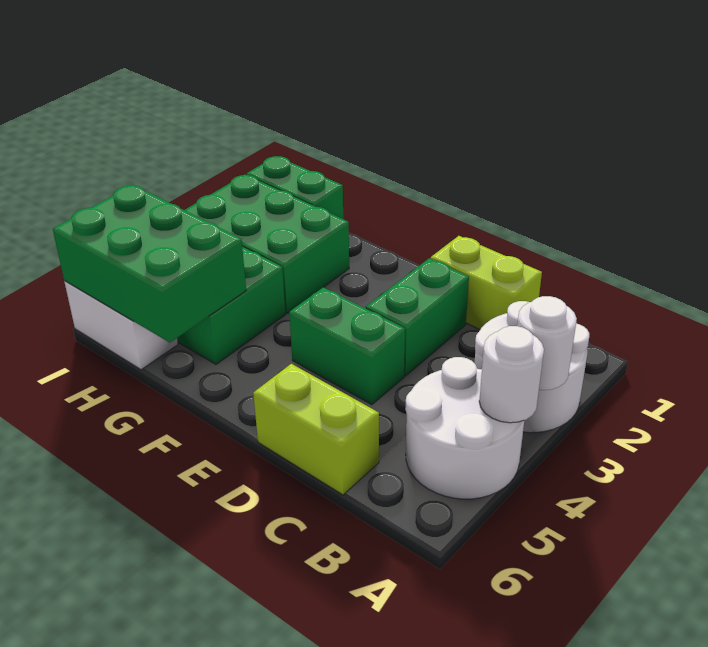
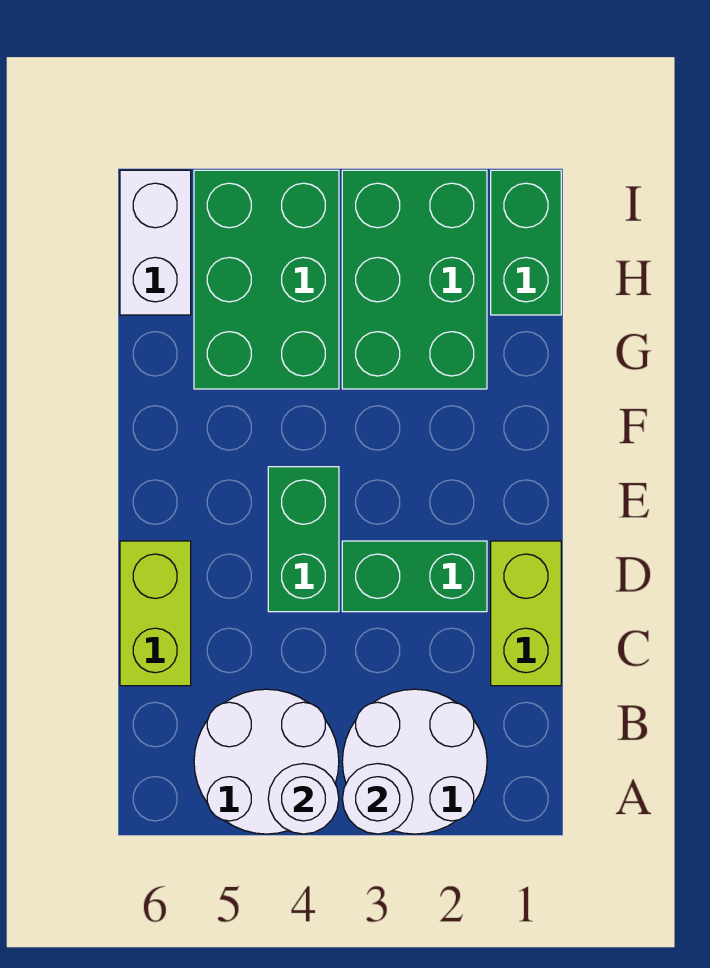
green 2x3 brick [53,185,246,342] -> none

